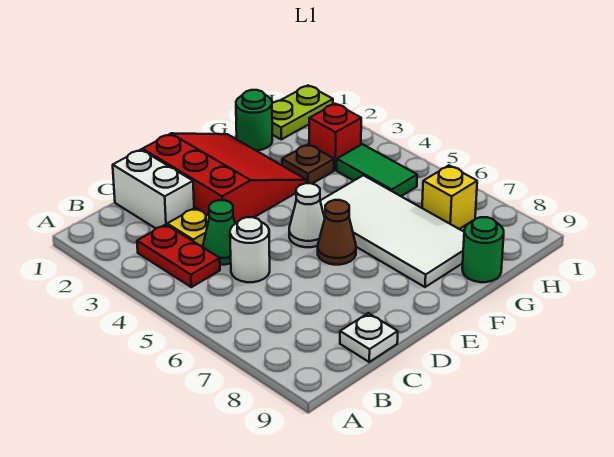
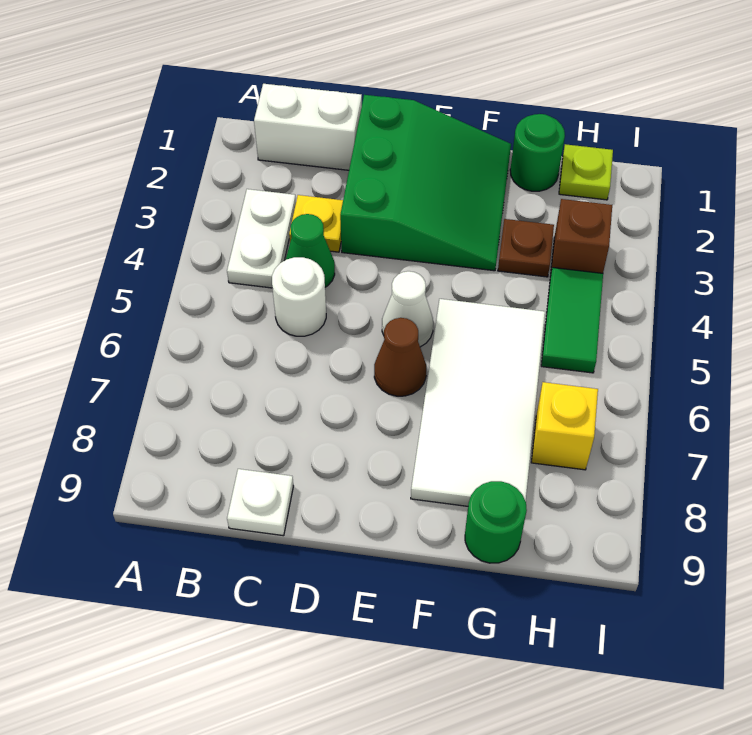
red 1x2 plate [137,224,220,287] -> white 1x2 plate [227,189,296,288]
white 1x2 brick [113,150,194,228] -> white 1x2 brick turned to [254,84,362,170]
red 3x3 slope [142,133,307,224] -> green 3x3 slope [340,95,511,271]
lime 1x2 plate [272,86,333,139] -> lime 1x1 plate [559,144,613,200]
red 1x1 brick [309,104,361,170] -> brown 1x1 brick [551,199,612,273]

